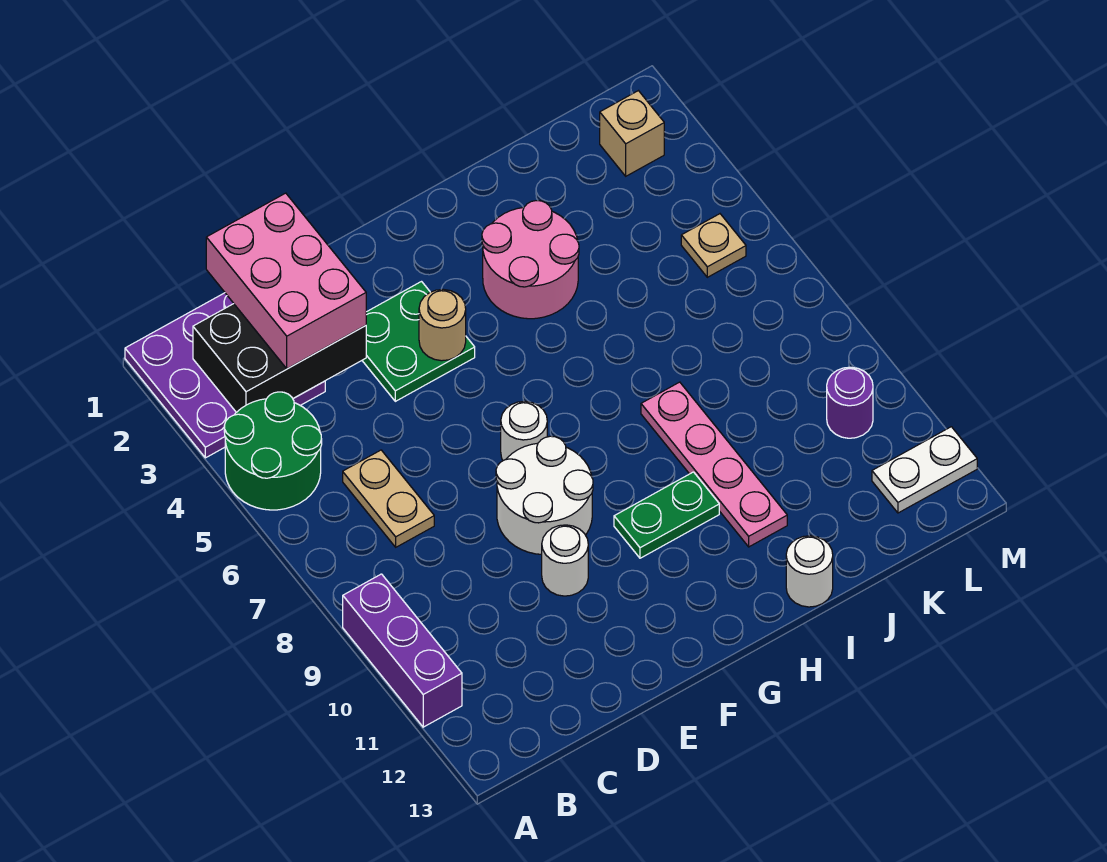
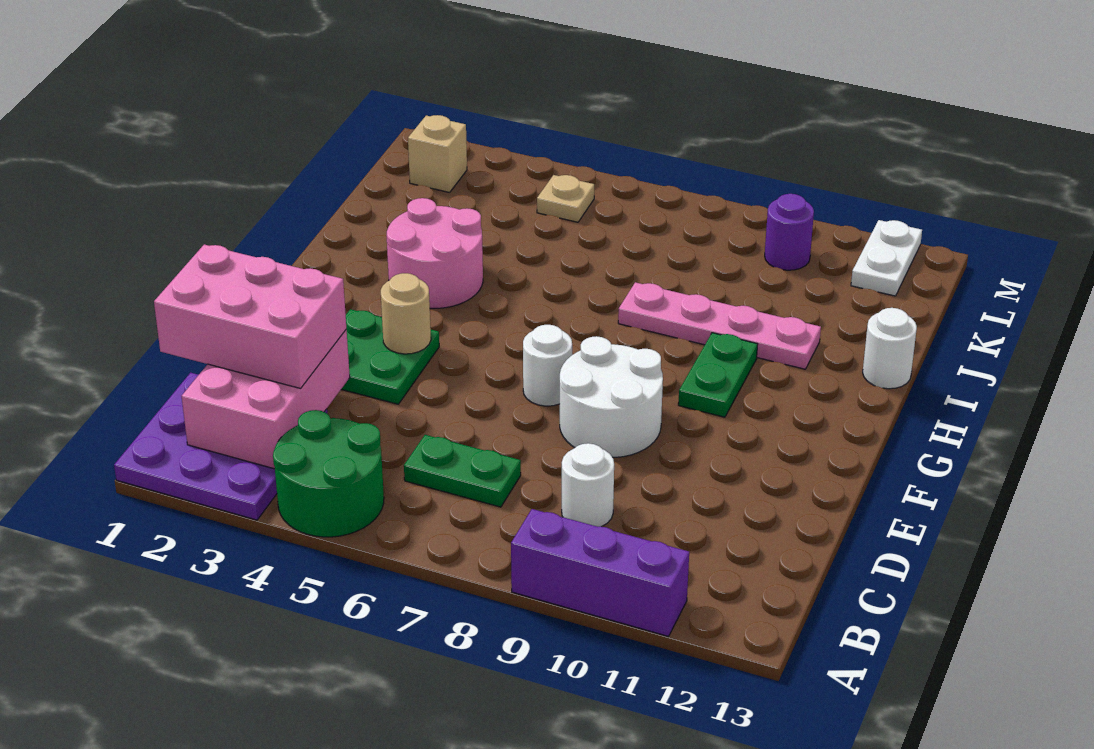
black 2x3 brick [193,304,366,412] -> pink 2x3 brick [182,330,350,469]
tan 1x2 plate [343,450,434,547] -> green 1x2 plate [404,435,521,507]
white 1x1 round brick [542,525,588,596] -> white 1x1 round brick moved to [562,443,614,527]

